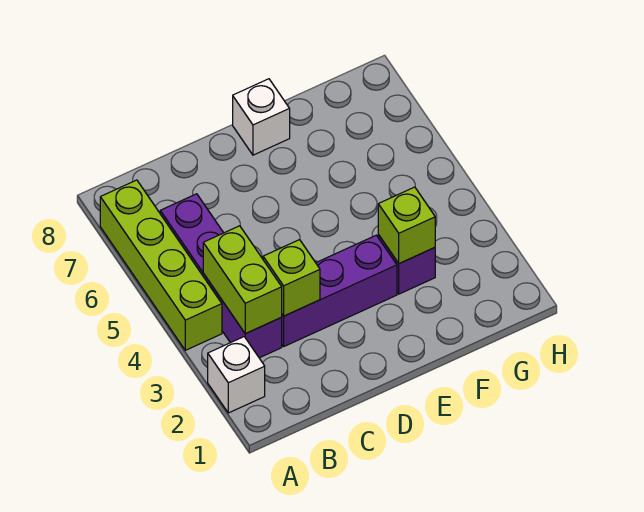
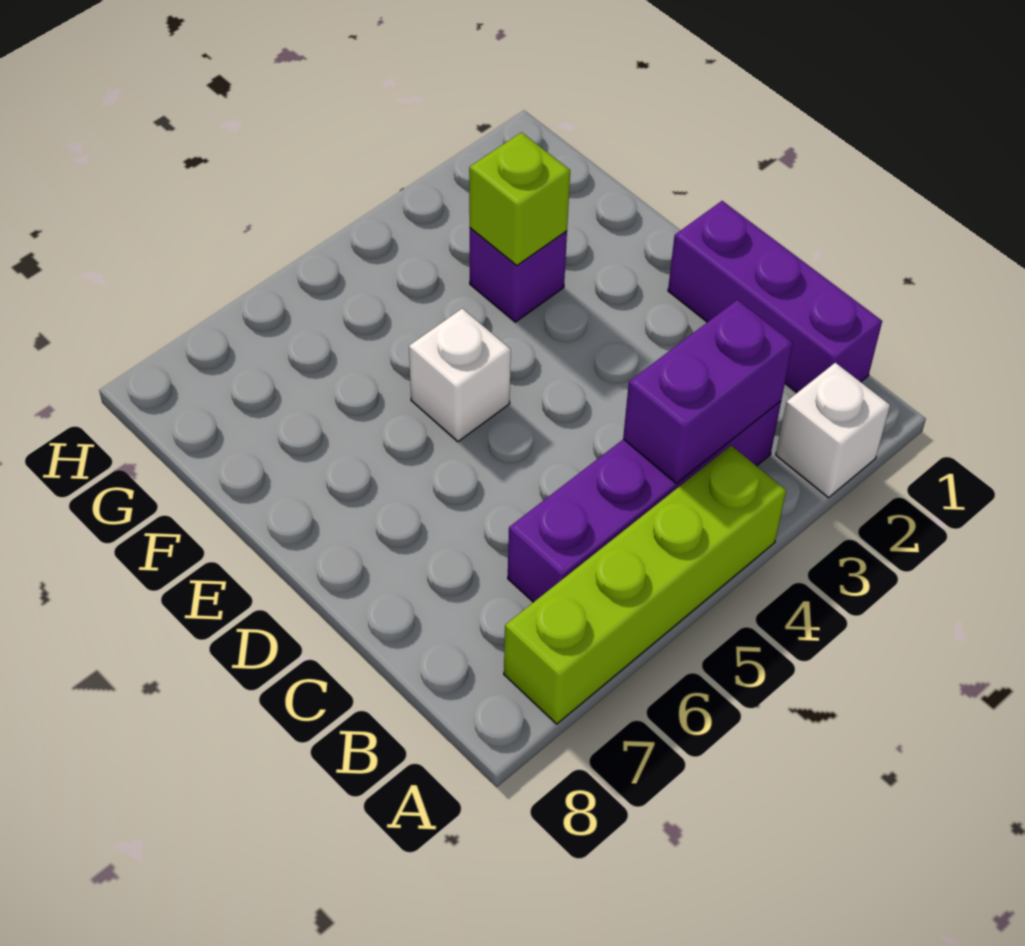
lime 1x2 brick [203,226,282,334] -> purple 1x2 brick [623,300,793,483]
purple 1x3 brick [281,235,397,346] -> purple 1x3 brick moved to [668,201,882,393]
lime 1x1 brick [263,240,320,316] -> none
white 1x1 brick [233,79,290,155] -> white 1x1 brick moved to [409,309,511,442]

